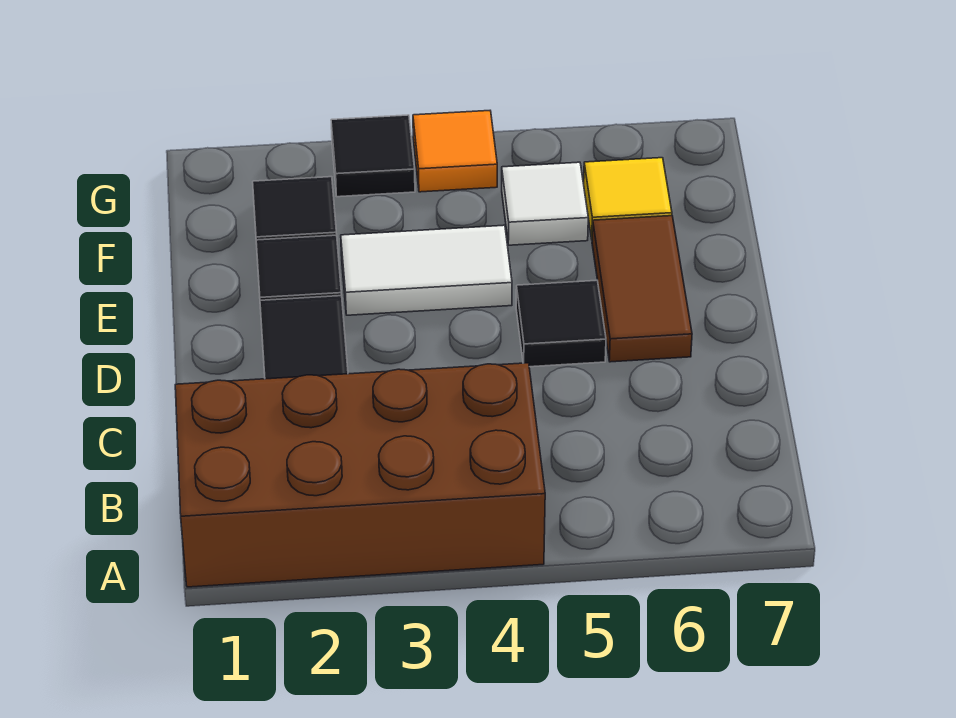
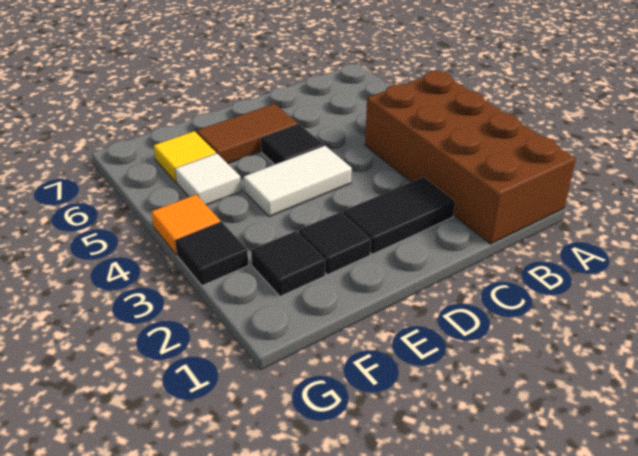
white 1x2 tile [341,225,512,315] -> white 1x2 tile turned to [244,146,352,216]

